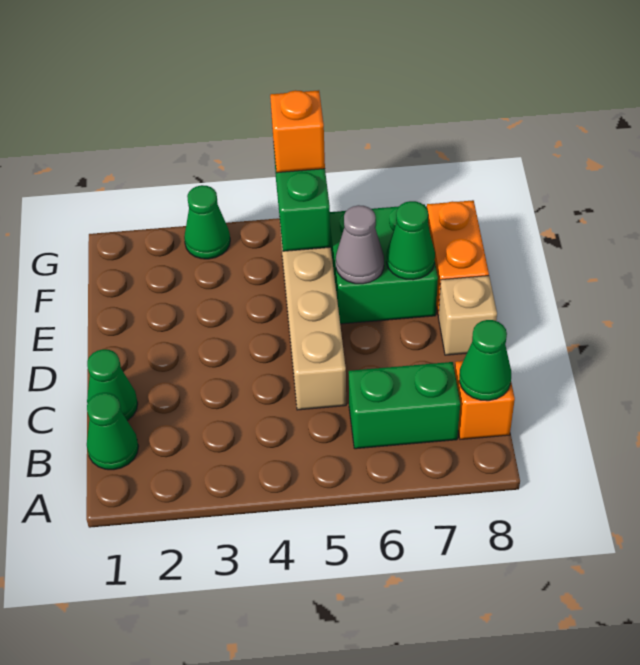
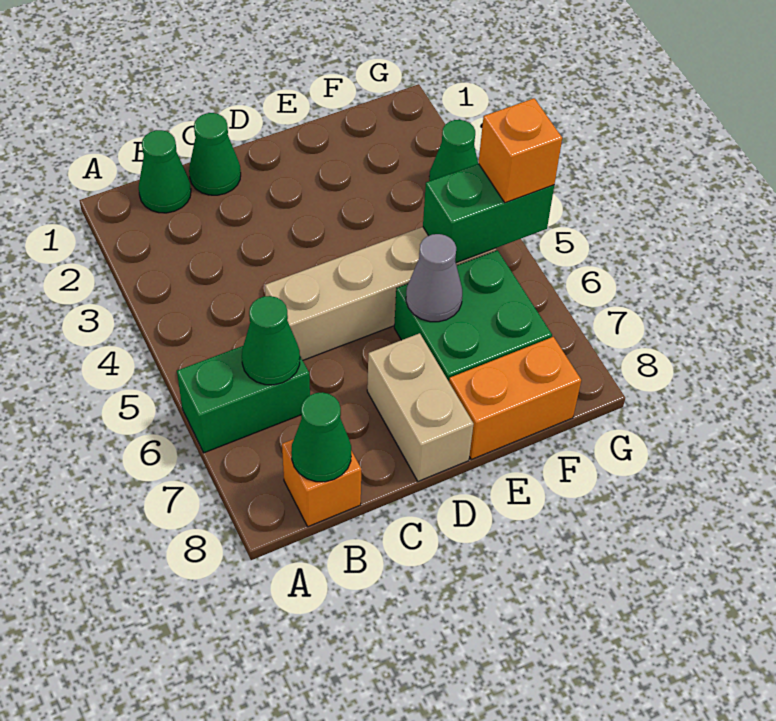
green 1x2 brick [349,362,460,449] -> green 1x2 brick turned to [177,346,310,453]
tan 1x1 brick [438,276,497,355] -> tan 1x2 brick [367,333,474,481]
green 1x1 cone [386,201,435,280] -> green 1x1 cone moved to [242,296,300,385]

